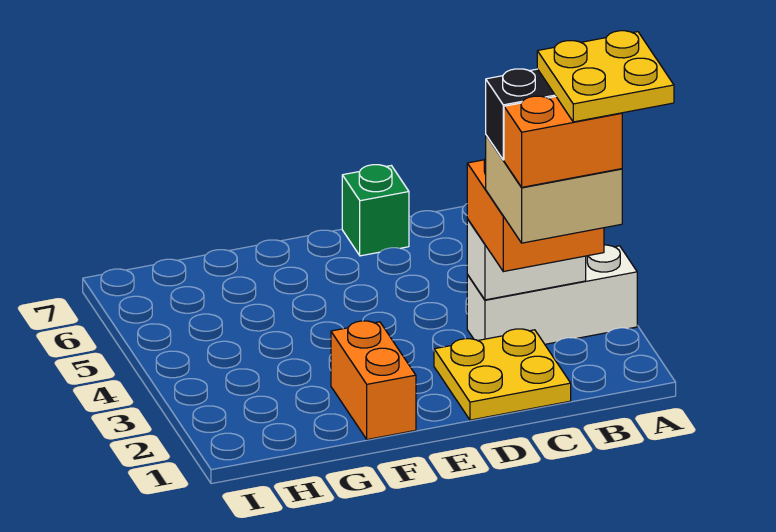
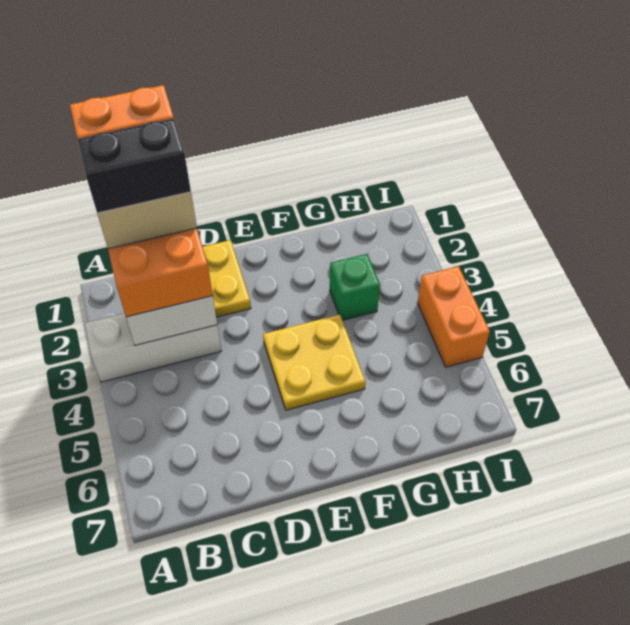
yellow 2x2 plate [537,31,674,122] -> yellow 2x2 plate moved to [263,314,365,410]
green 1x1 brick [342,165,409,256] -> green 1x1 brick moved to [330,254,380,320]
orange 1x2 brick [331,321,416,440] -> orange 1x2 brick moved to [418,266,490,367]

